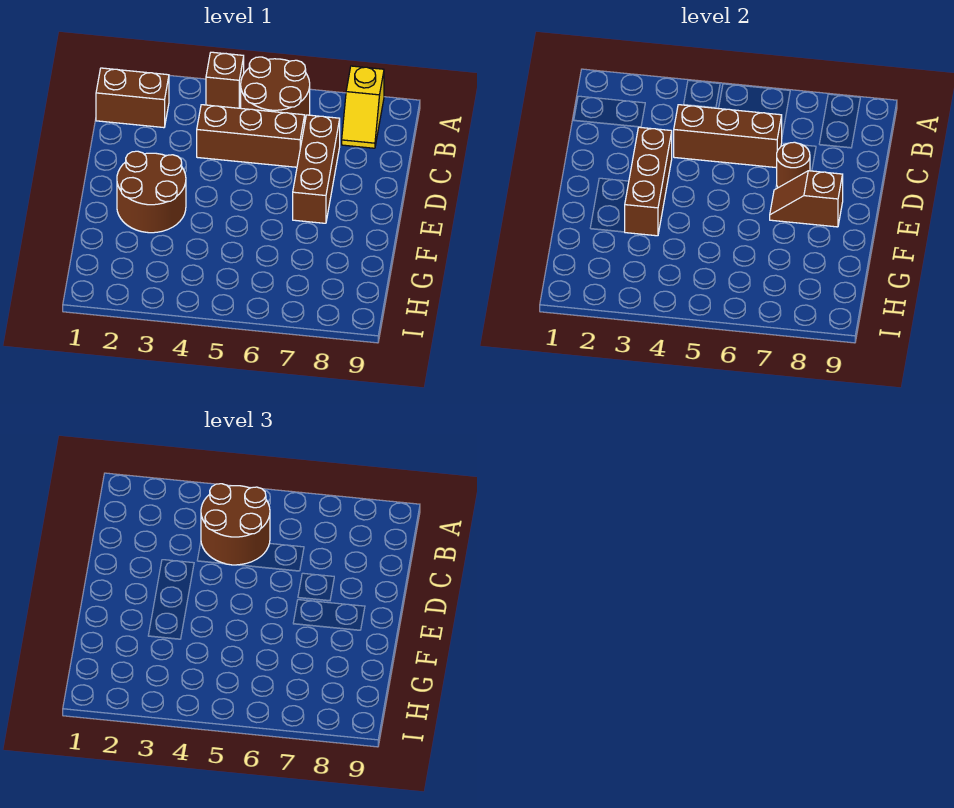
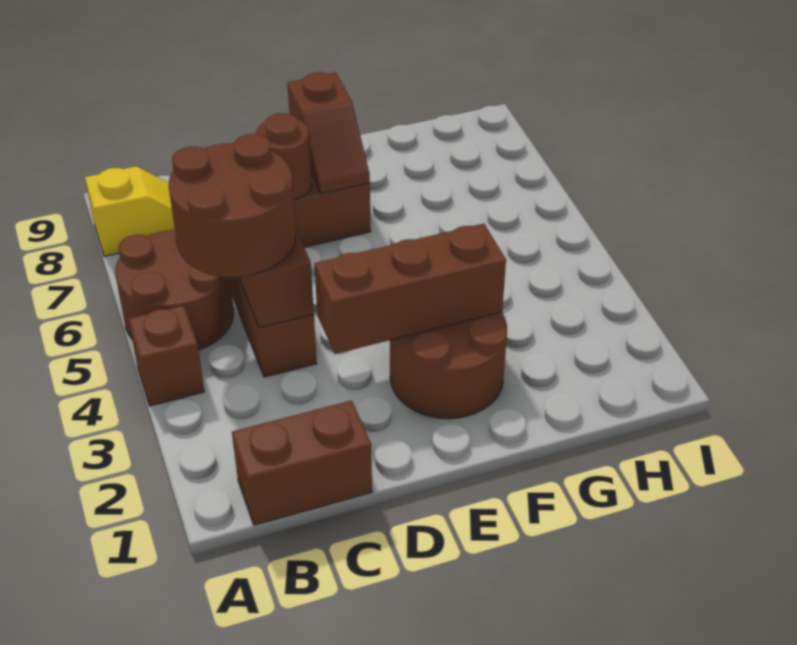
brown 1x2 brick [96,68,169,128] -> brown 1x2 brick turned to [232,400,372,525]

